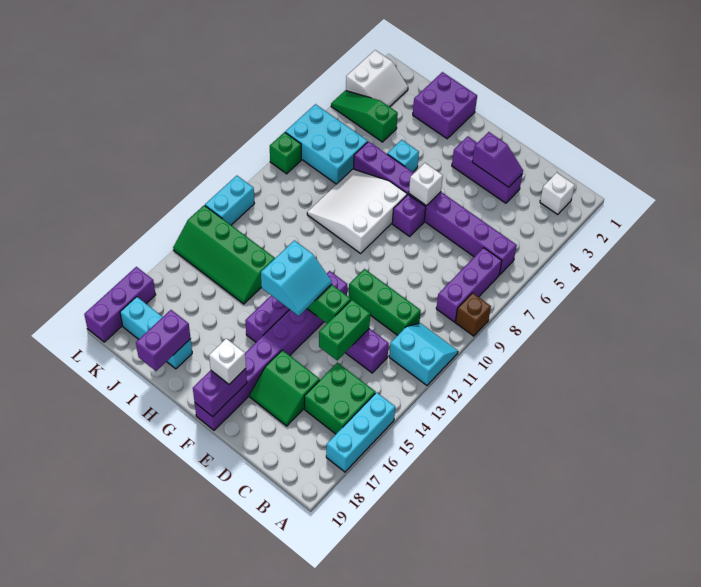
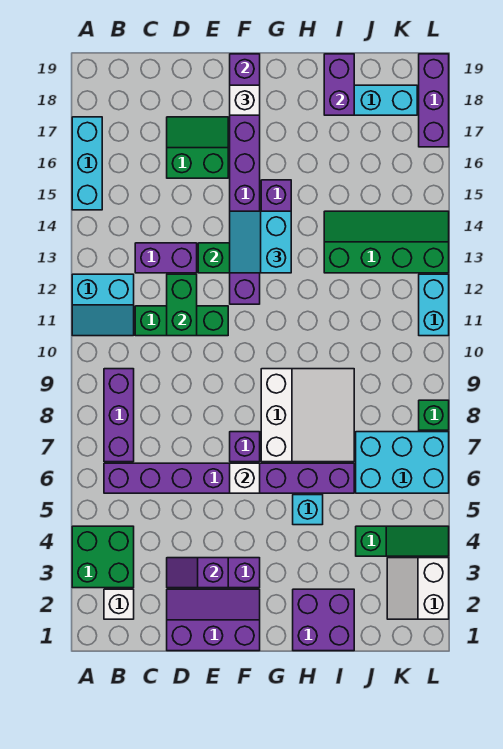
brown 1x1 brick [456,293,491,336] -> none
green 2x2 brick [304,363,376,434] -> green 2x2 brick moved to [72,526,134,588]
none -> purple 2x3 slope [167,589,260,651]
green 1x2 brick [319,300,370,360] -> green 1x2 brick moved to [167,274,197,336]

